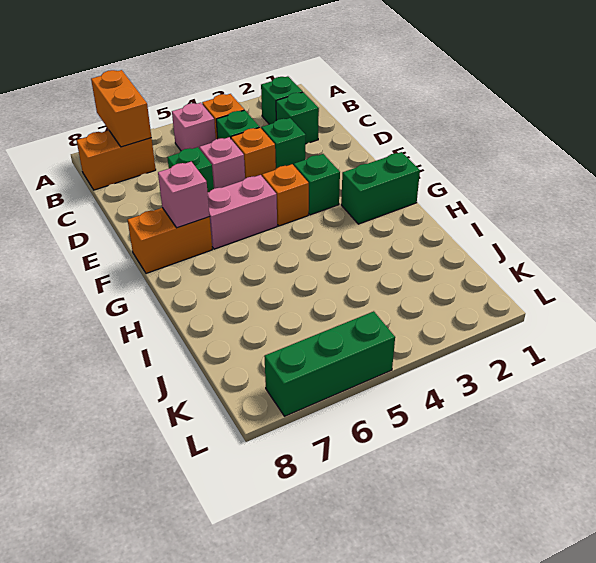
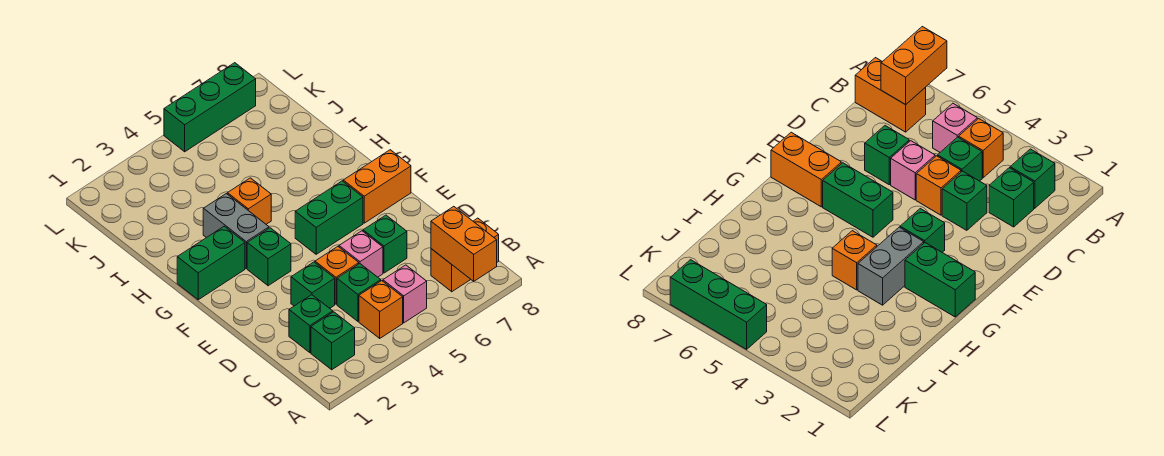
orange 1x1 brick [262,164,309,226] -> orange 1x1 brick moved to [227,178,271,224]
pink 1x2 brick [208,175,277,249] -> green 1x2 brick [295,181,363,254]
pink 1x1 brick [158,162,210,228] -> none
none -> grey 1x2 brick [203,194,269,268]

